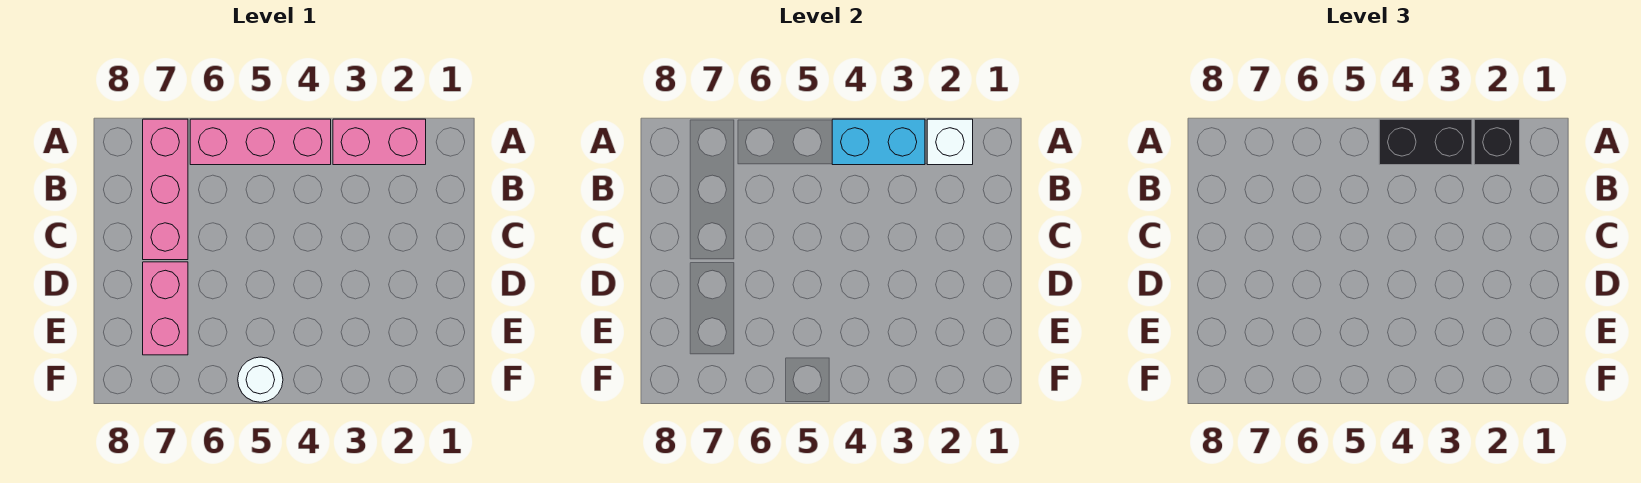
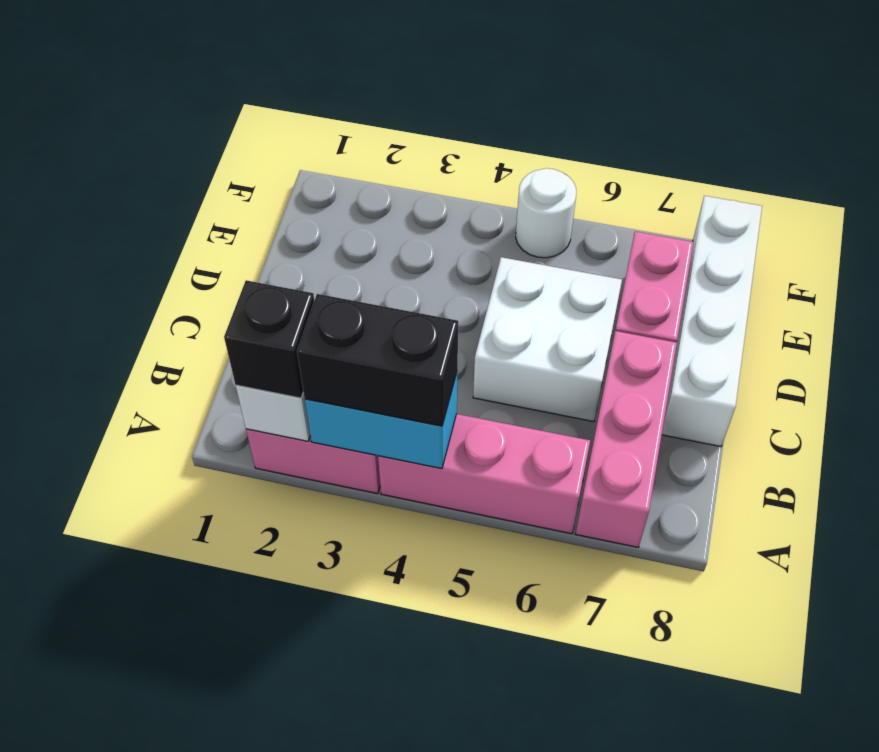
none -> white 2x2 brick [473,257,622,422]
none -> white 1x4 brick [662,196,762,447]

